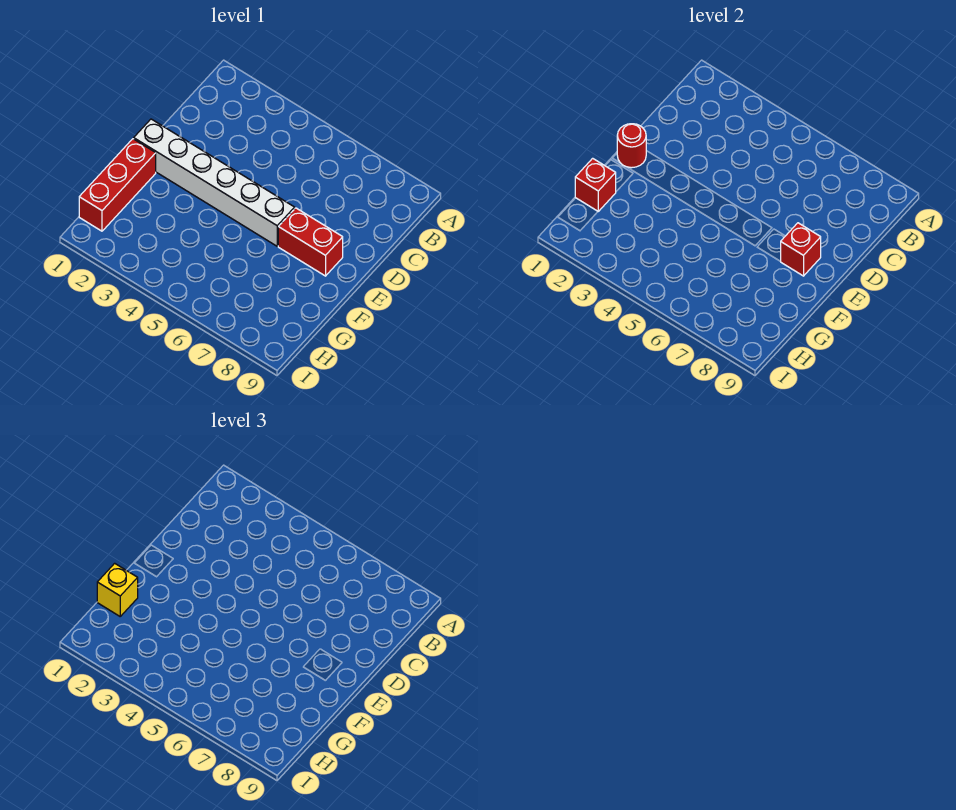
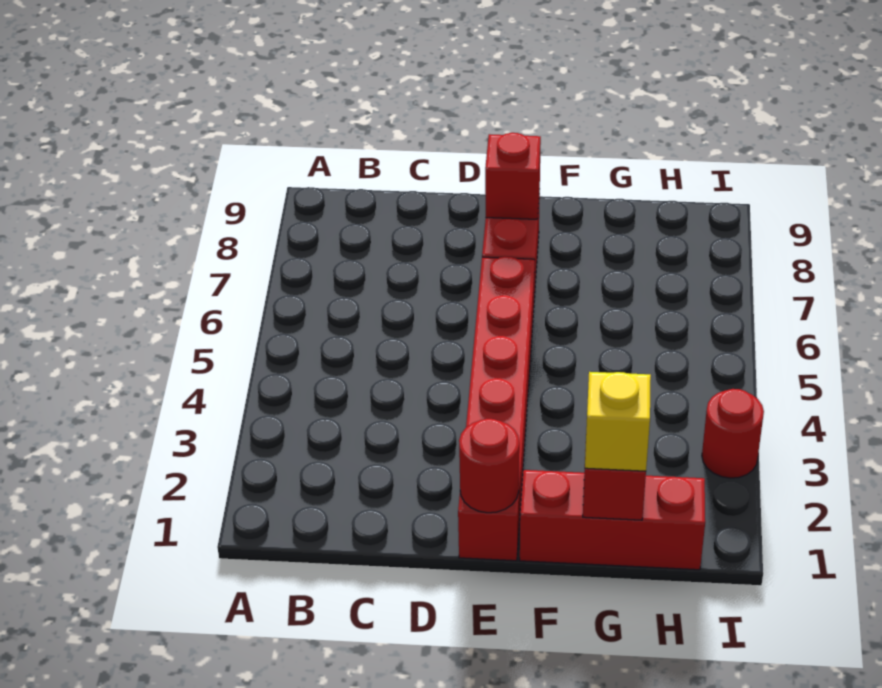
white 1x6 brick [134,119,295,246] -> red 1x6 brick [458,256,535,561]
none -> red 1x1 round brick [702,389,764,478]

